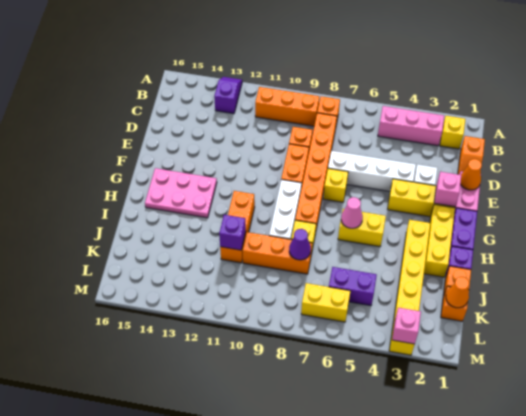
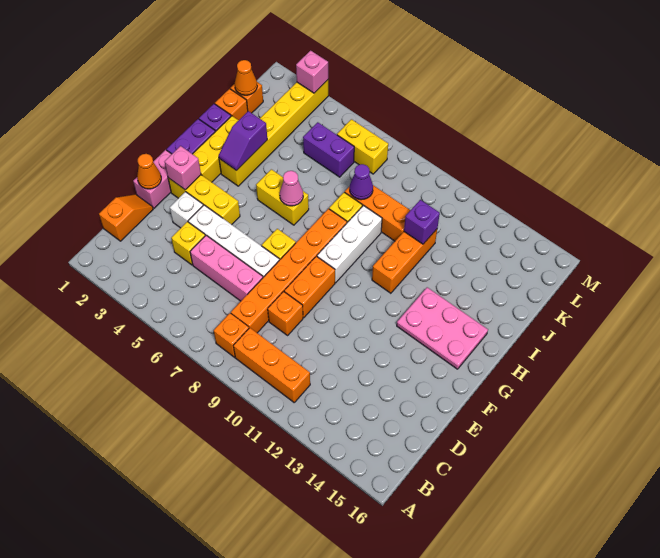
purple 1x2 slope [214,77,242,114] -> purple 1x2 slope moved to [219,111,267,171]
yellow 1x1 brick [440,116,465,149] -> yellow 1x1 brick moved to [171,222,205,265]
pink 1x3 brick [378,106,444,146] -> pink 1x3 brick moved to [190,235,263,301]

